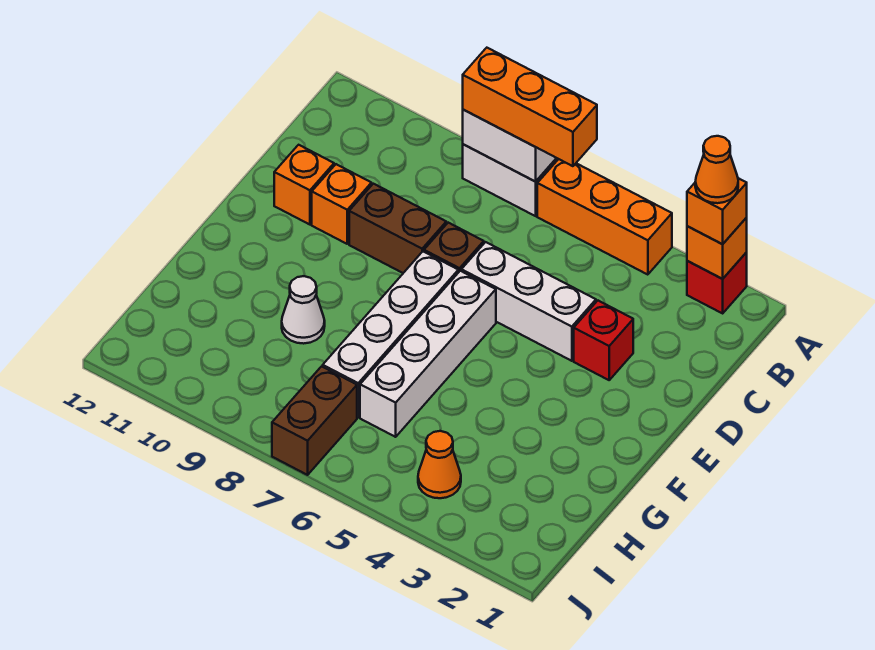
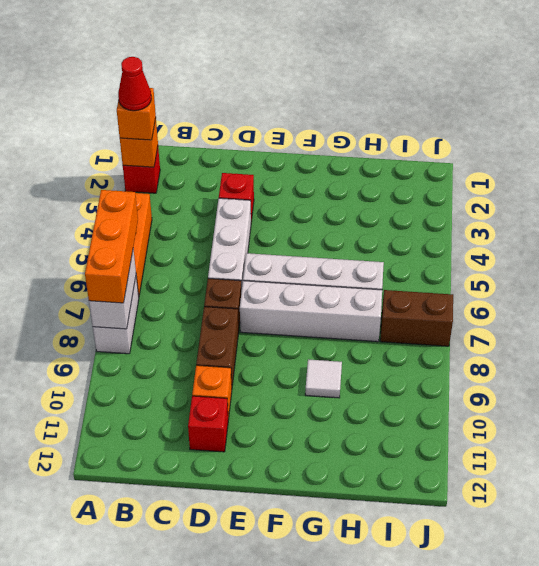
orange 1x1 cone [695,136,738,203] -> red 1x1 cone [118,57,151,111]
orange 1x1 brick [274,145,334,225] -> red 1x1 brick [188,396,228,452]
white 1x1 cone [282,276,325,344] -> white 1x1 tile [305,359,342,398]
orange 1x1 cone [418,431,461,498] -> none

